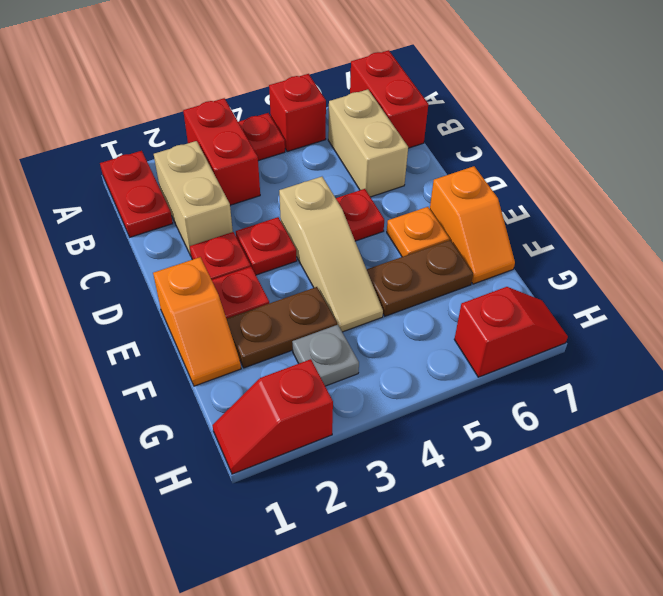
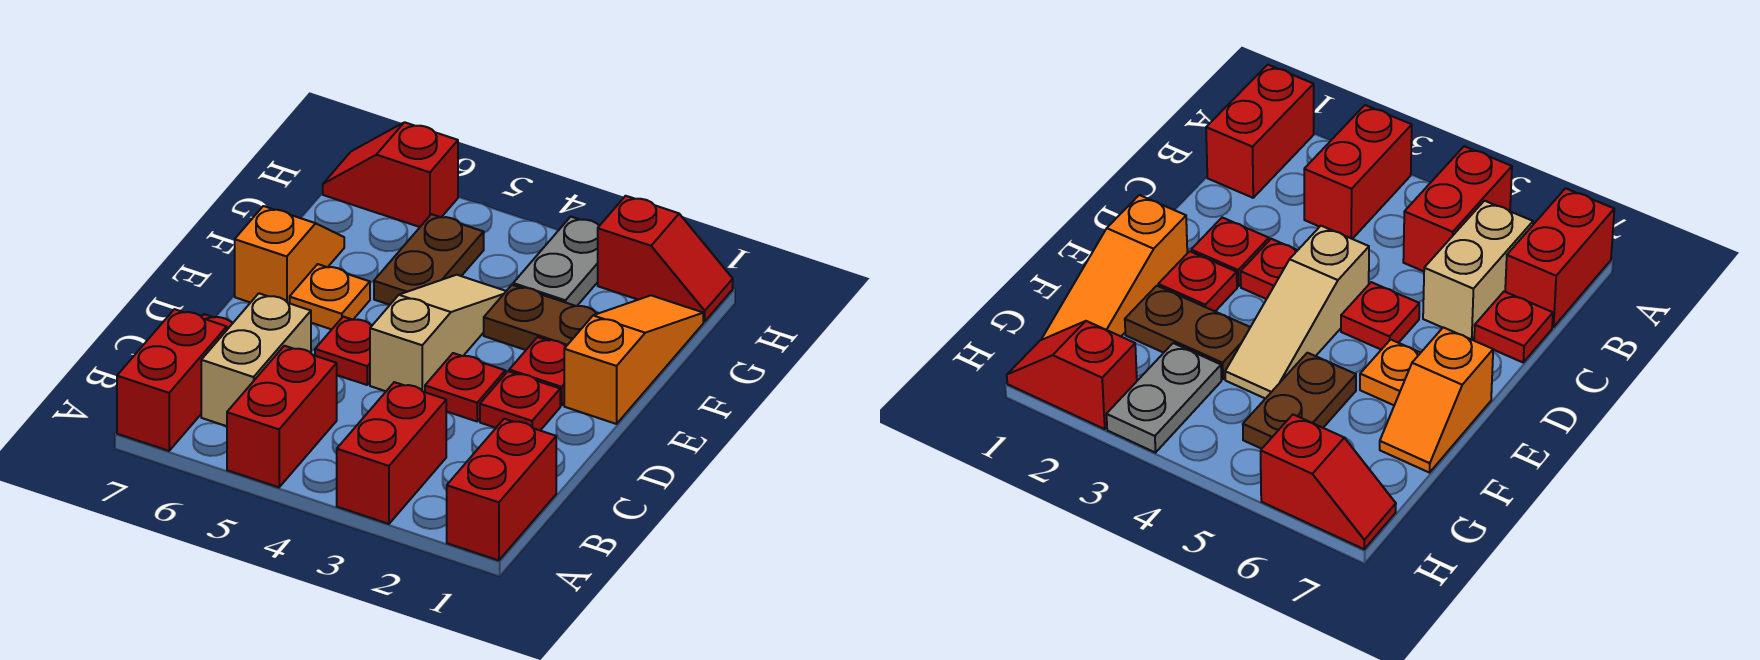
red 1x2 plate [100,151,173,237] -> red 1x2 brick [447,419,556,560]
red 1x1 plate [238,113,285,161] -> red 1x1 plate moved to [1474,292,1553,362]
red 1x1 brick [269,74,326,152] -> red 1x2 brick [227,346,337,487]
tan 1x2 brick [154,141,233,256] -> none
orange 1x2 slope [153,257,241,386] -> orange 1x3 slope [564,295,703,424]
brown 1x2 plate [367,240,473,316] -> brown 1x2 plate turned to [374,214,484,305]
grey 1x1 plate [292,325,359,386] -> grey 1x2 plate [513,217,599,306]

